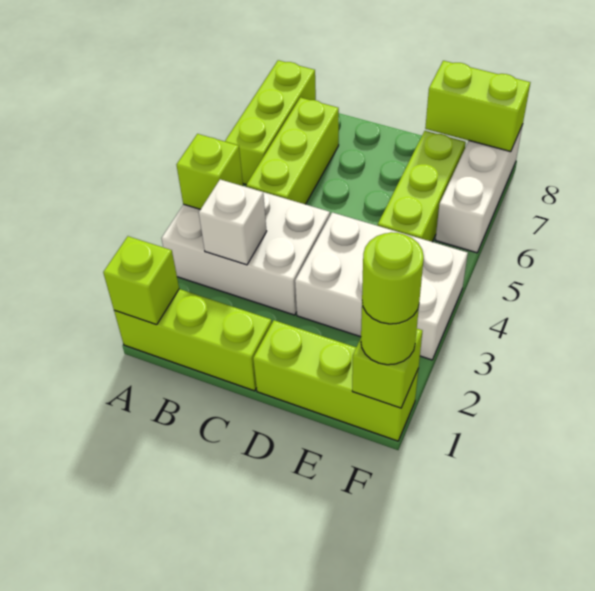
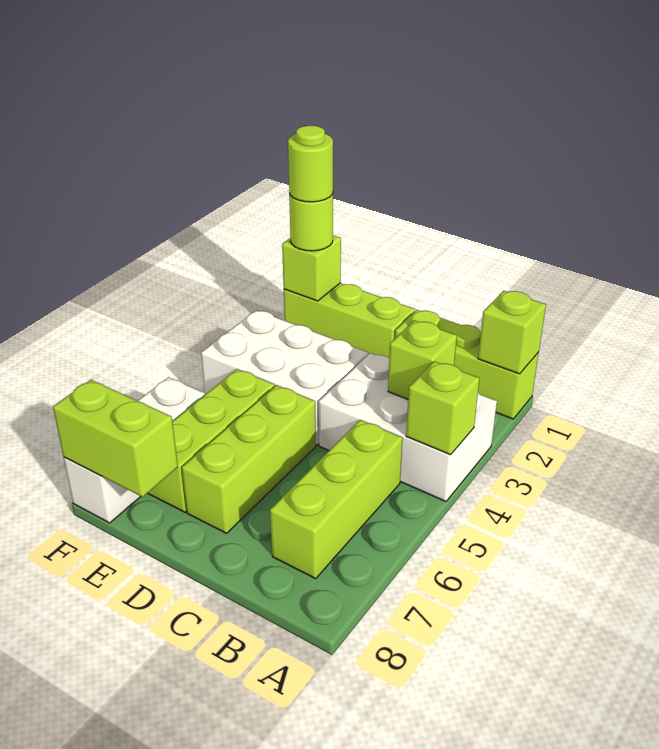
lime 1x3 brick [225,60,316,184] -> lime 1x3 brick moved to [182,385,316,533]
white 1x1 brick [199,179,267,265] -> lime 1x1 brick [388,320,457,399]

